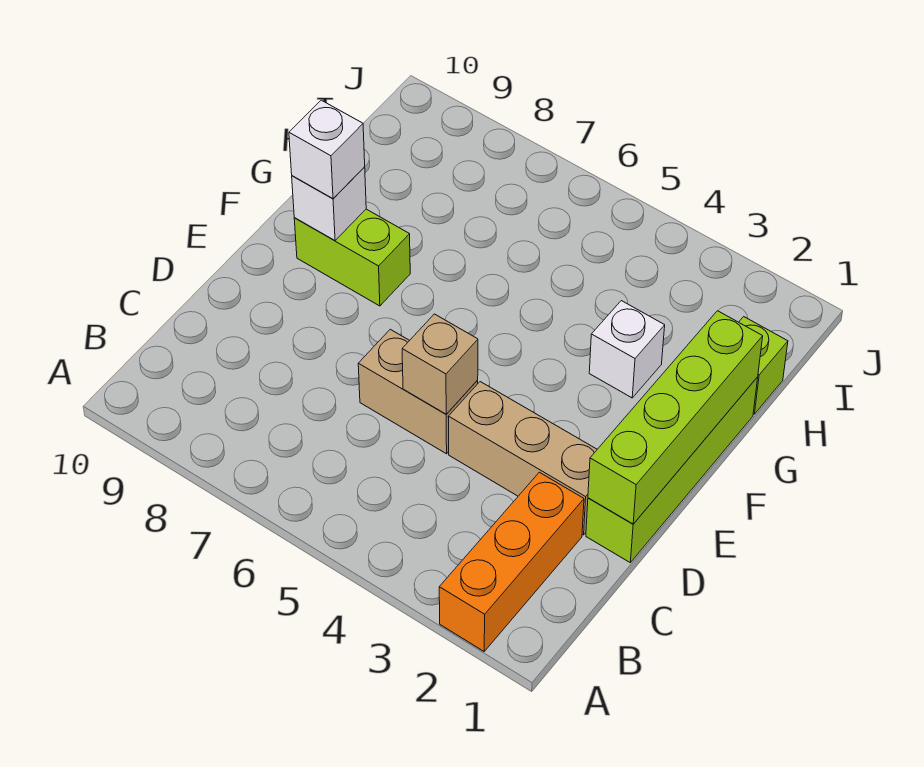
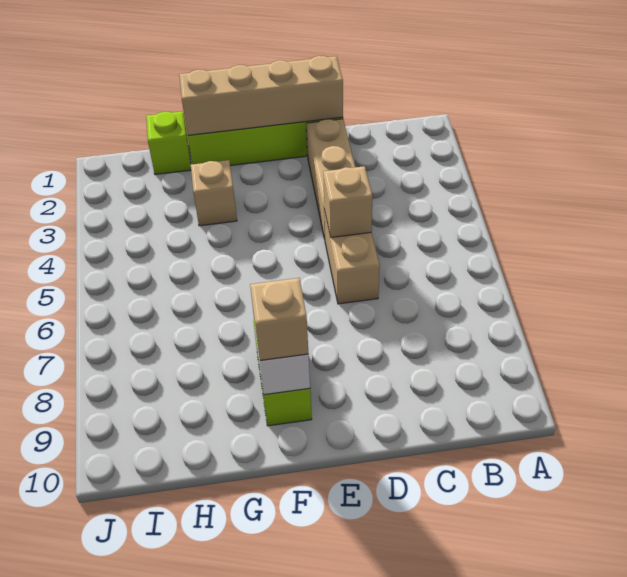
orange 1x3 brick [439,472,584,651] -> none
lime 1x4 brick [588,311,763,524] -> tan 1x4 brick [179,56,343,135]
white 1x1 brick [289,100,365,198] -> tan 1x1 brick [250,278,308,360]
white 1x1 brick [589,301,665,398] -> tan 1x1 brick [191,160,237,226]

